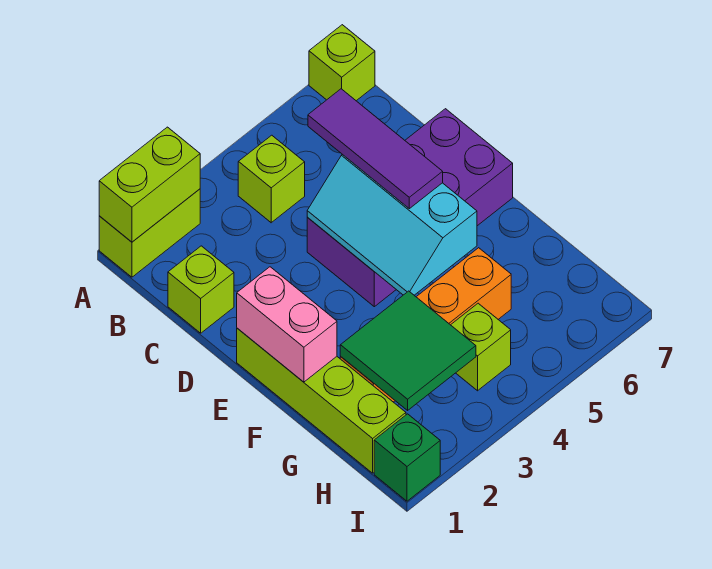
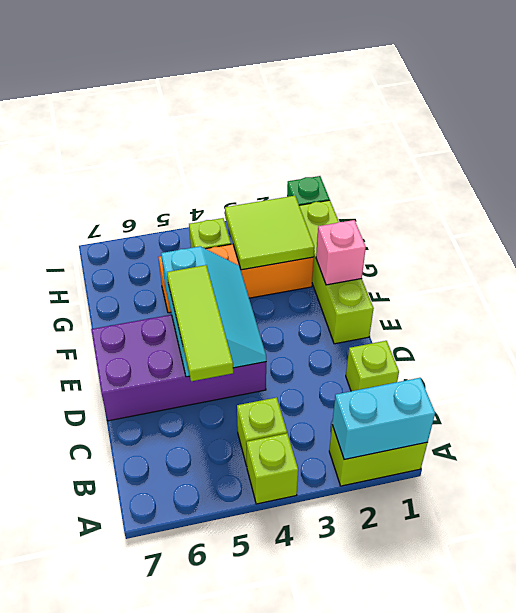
lime 1x2 brick [99,127,200,242] -> cyan 1x2 brick [332,378,435,459]
lime 1x1 brick [309,25,375,101] -> lime 1x1 brick moved to [246,433,298,504]
purple 1x3 tile [308,89,443,209] -> lime 1x3 tile [167,265,233,381]
pink 1x2 brick [237,267,337,382] -> pink 1x1 brick [316,220,366,285]
green 2x2 tile [340,291,476,410] -> lime 2x2 tile [225,196,314,270]

